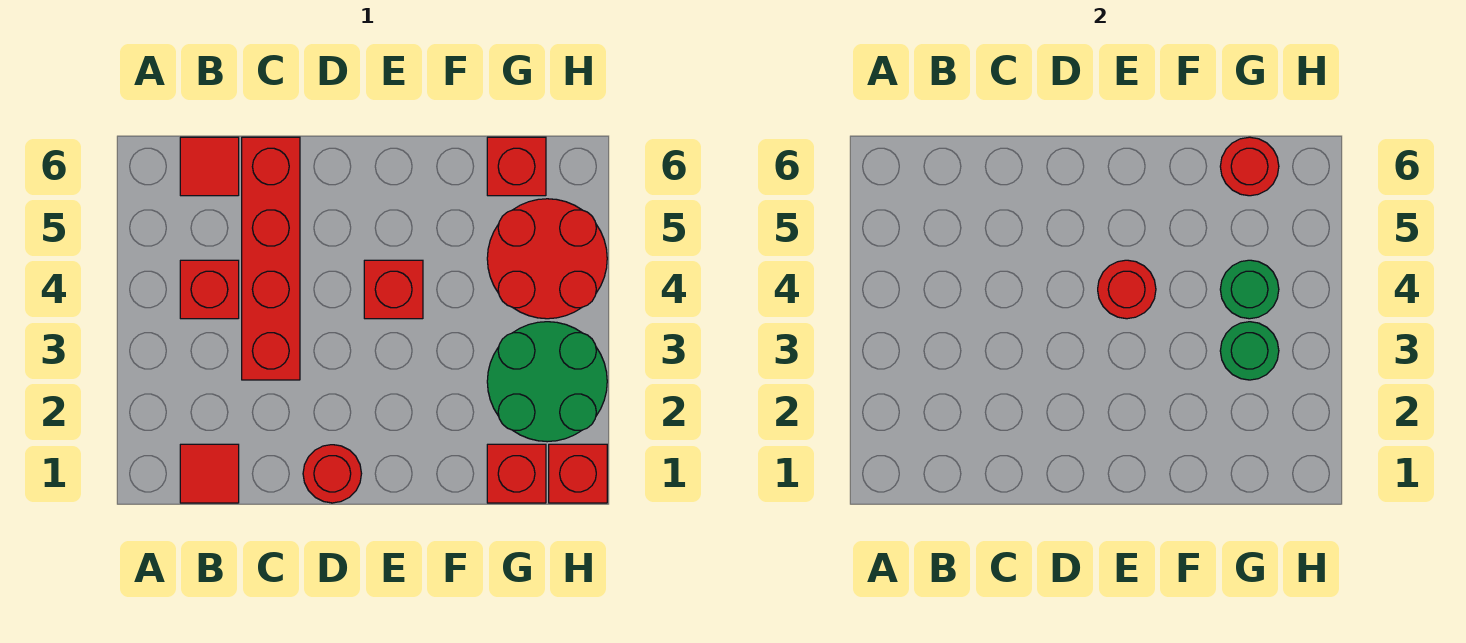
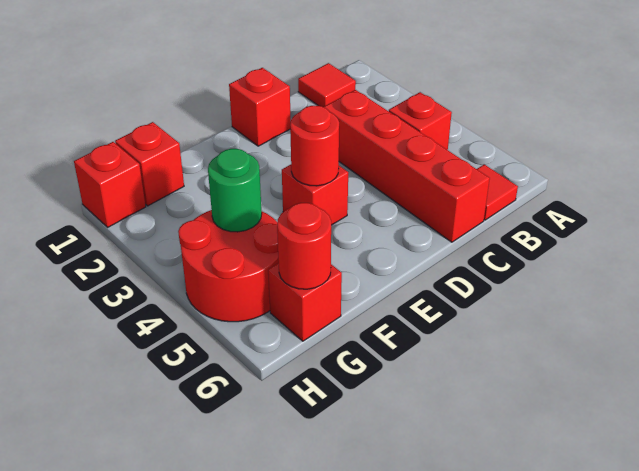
red 1x1 round brick [303,445,362,503] -> red 1x1 brick [229,68,291,146]
green 2x2 round brick [487,322,607,442] -> none
green 1x1 round brick [1220,322,1279,380] -> none

